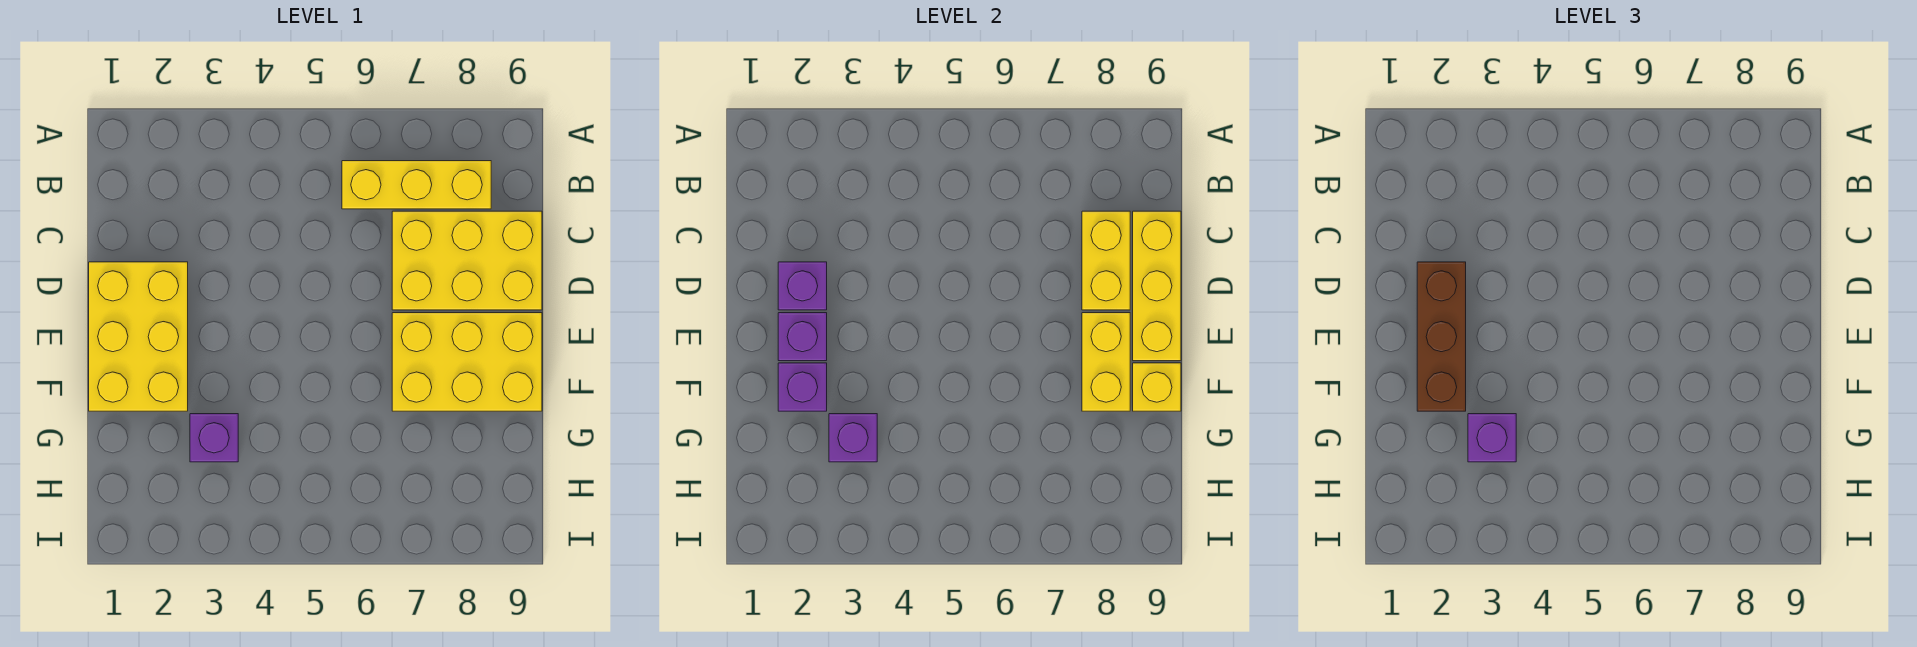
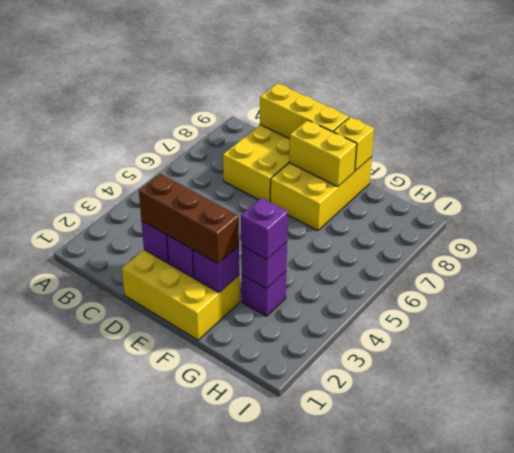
yellow 1x3 brick [342,161,491,209] -> none
yellow 1x2 brick [1082,211,1130,310] -> none

